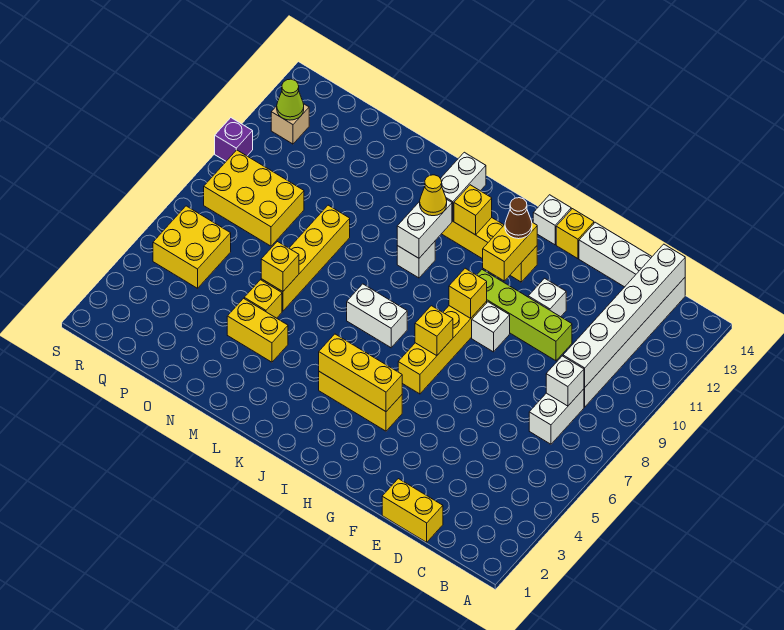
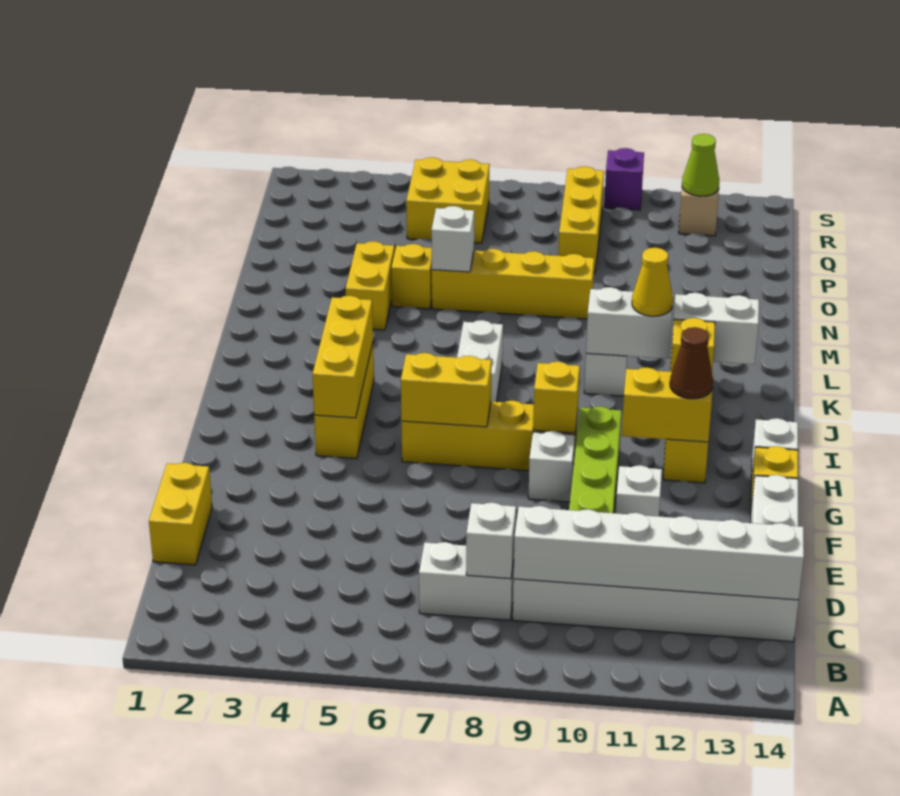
yellow 1x1 brick [415,306,453,356] -> yellow 1x2 brick [401,353,492,427]
yellow 1x1 brick [261,241,299,292] -> white 1x1 brick [432,206,474,272]
yellow 2x3 brick [204,150,304,246] -> yellow 1x3 brick [558,166,604,273]

